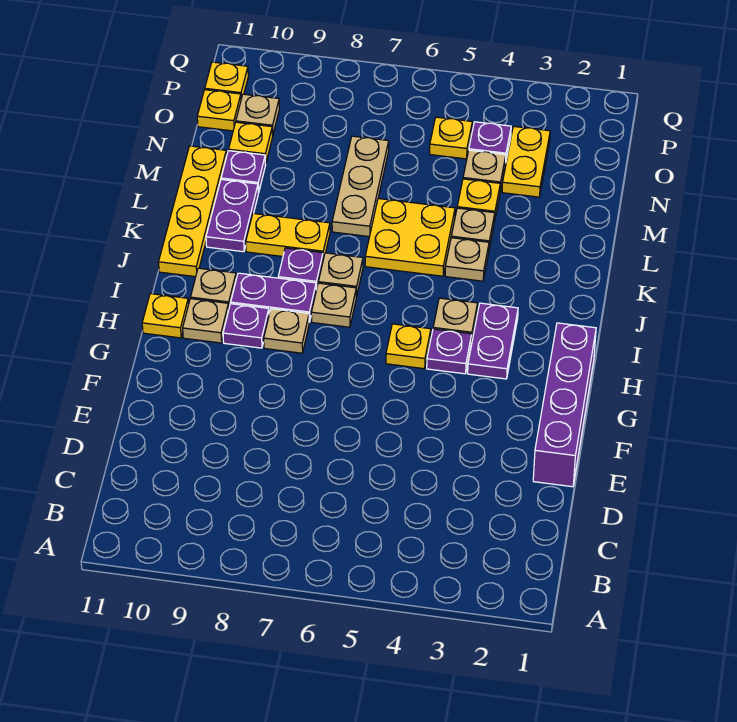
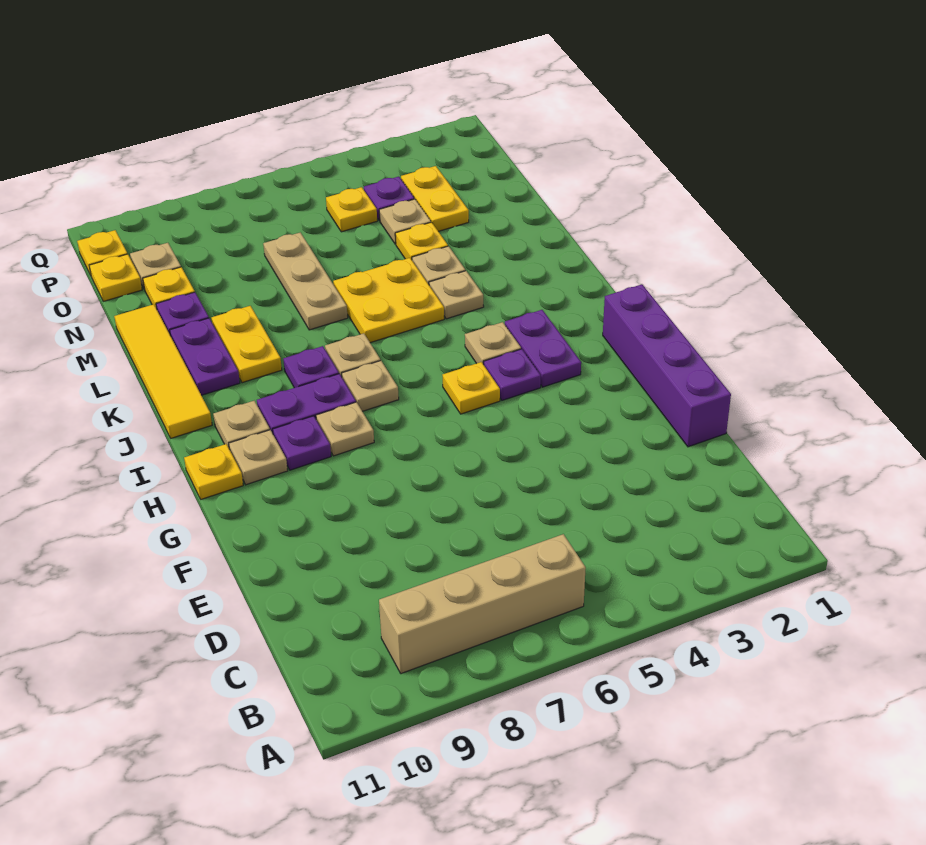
none -> tan 1x4 brick [379,534,586,674]
yellow 1x4 plate [159,146,227,277] -> yellow 1x4 tile [114,304,212,438]
yellow 1x2 plate [246,213,330,259] -> yellow 1x2 plate turned to [212,306,282,383]

